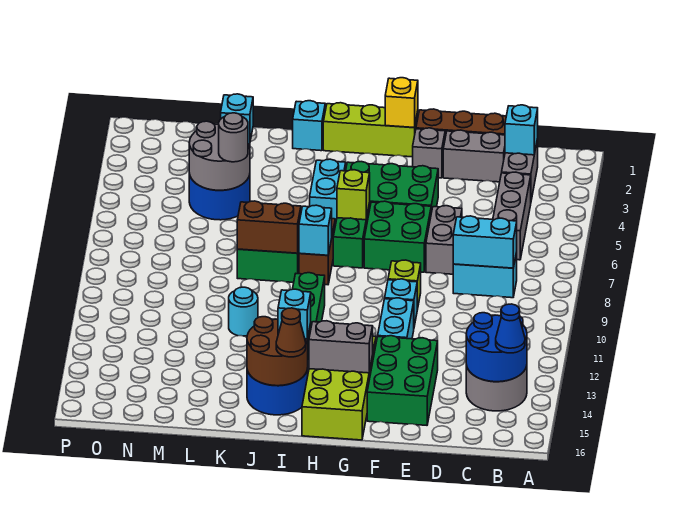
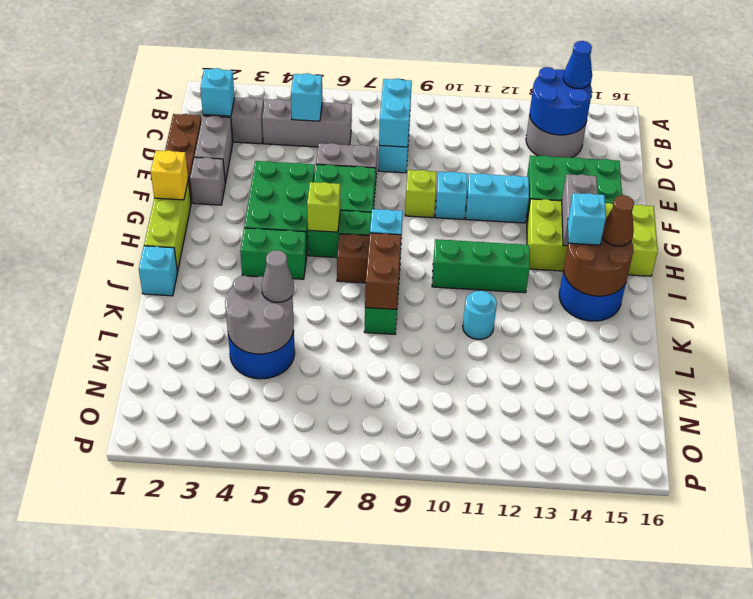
cyan 1x2 brick [310,159,346,225] -> green 1x2 brick [240,228,307,279]
cyan 1x1 brick [221,94,253,144] -> cyan 1x1 brick moved to [291,73,322,121]
grey 1x1 round brick [219,113,248,162] -> grey 1x1 cone [262,250,294,302]

